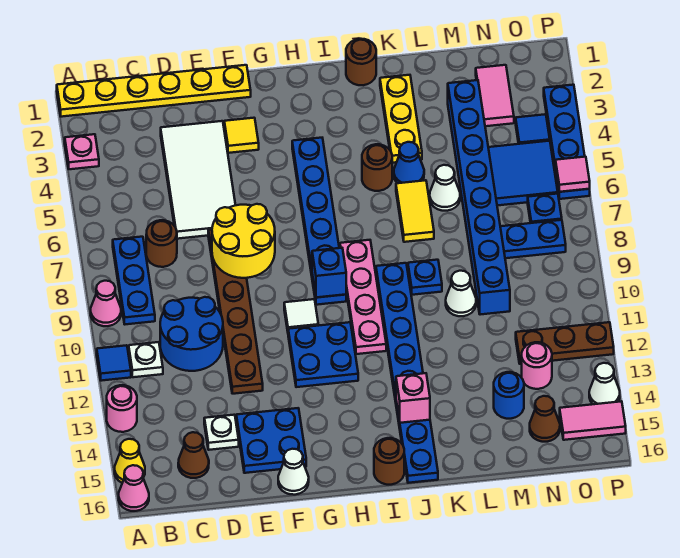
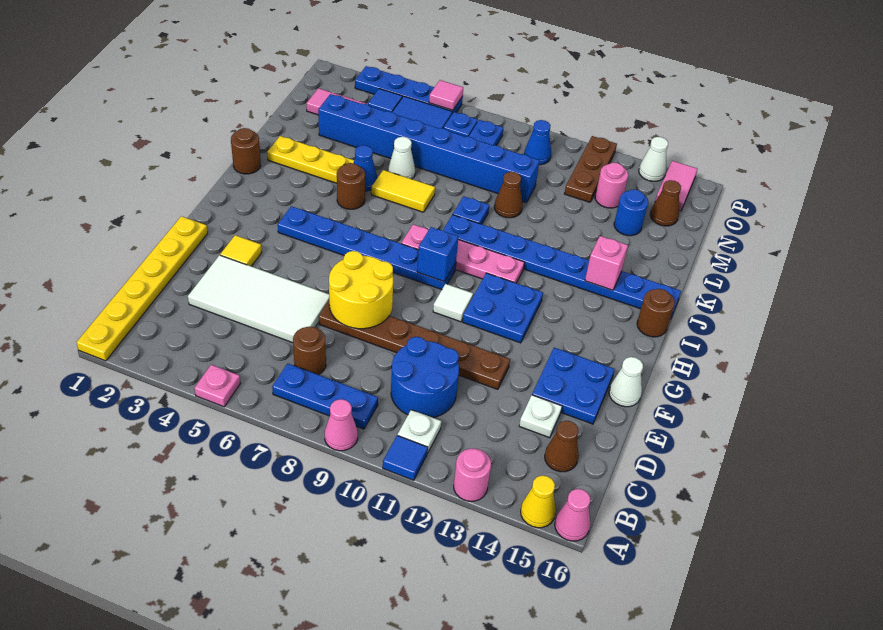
pink 1x1 plate [65,134,99,169] -> pink 1x1 plate moved to [194,365,241,407]
white 1x1 cone [446,271,476,316] -> brown 1x1 cone [494,172,523,218]
none -> blue 1x1 cone [524,120,551,165]

